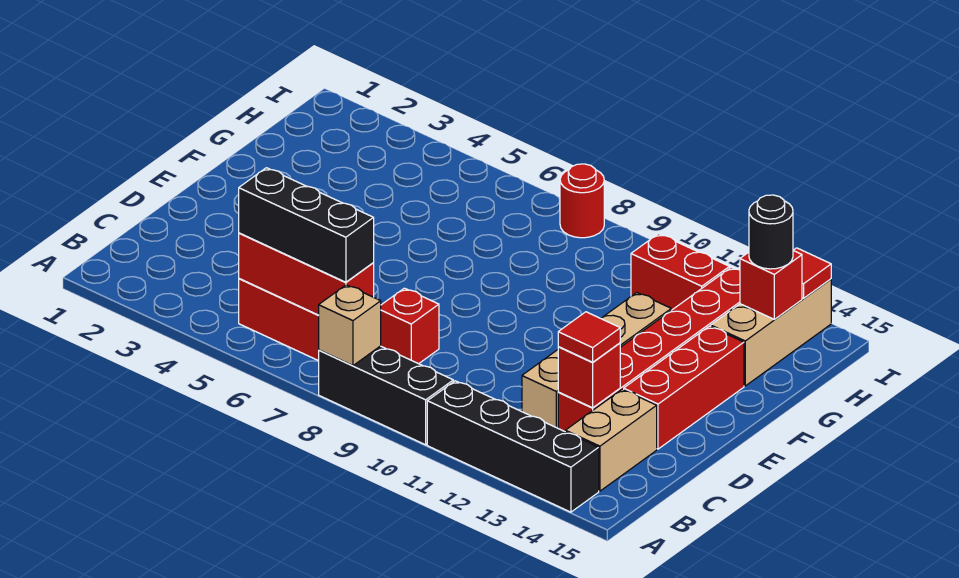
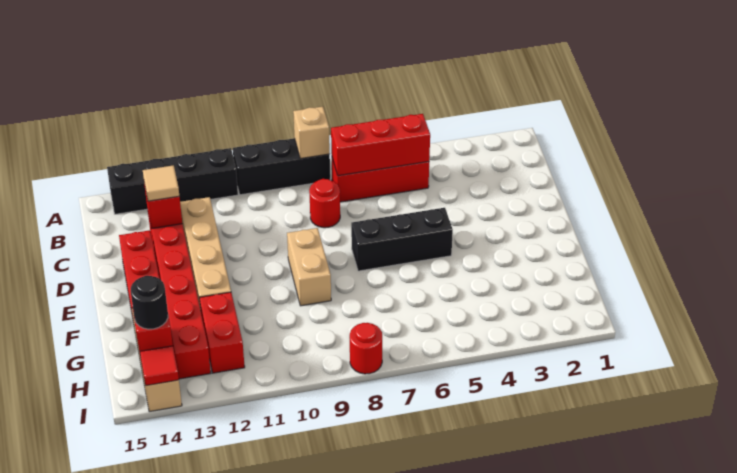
black 1x3 brick [239,168,374,282] -> black 1x3 brick moved to [351,208,453,271]
tan 1x2 brick [565,389,657,491] -> tan 1x2 brick moved to [287,228,331,306]
red 1x1 brick [381,288,439,364] -> red 1x1 round brick [309,179,340,228]
red 1x1 tile [558,312,620,362] -> tan 1x1 tile [143,165,179,201]
red 1x2 brick [631,234,730,310] -> red 1x2 brick turned to [199,292,245,373]

